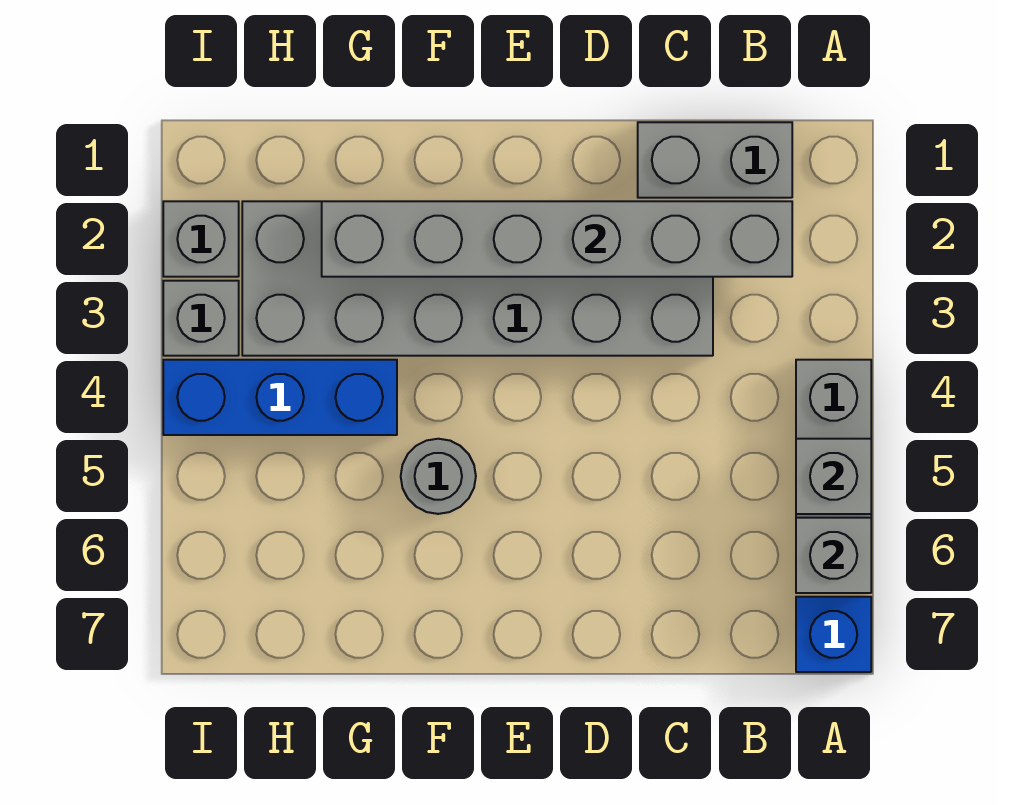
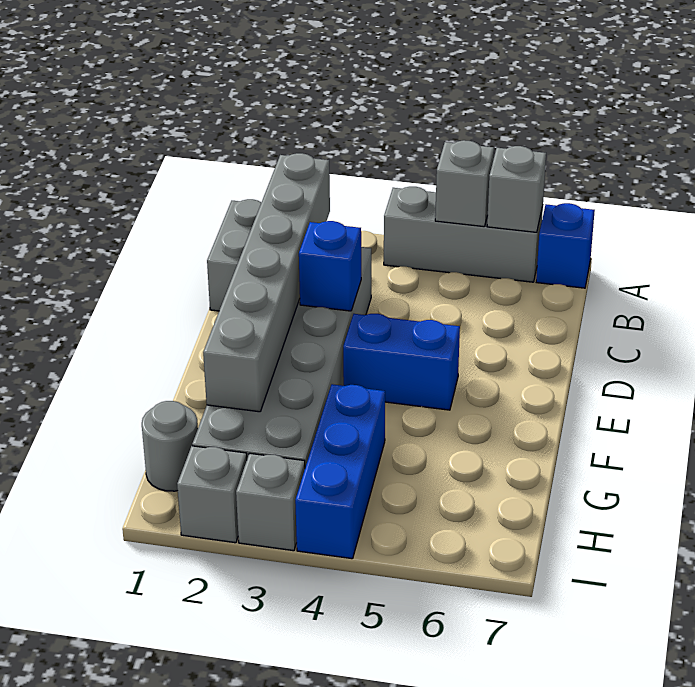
none -> blue 1x1 brick [299,221,361,311]
none -> blue 1x2 brick [343,314,460,410]
grey 1x1 round brick [401,439,476,514] -> grey 1x1 round brick moved to [142,401,198,491]

